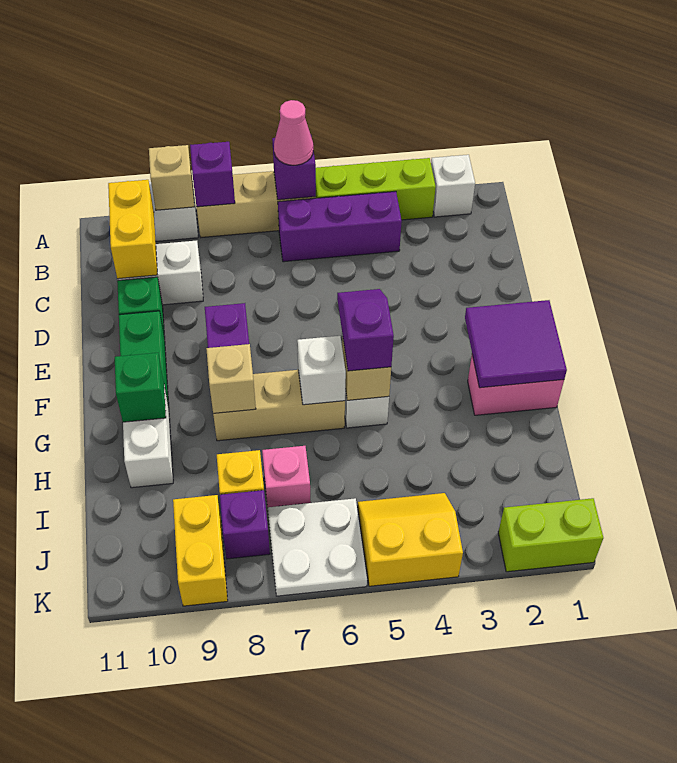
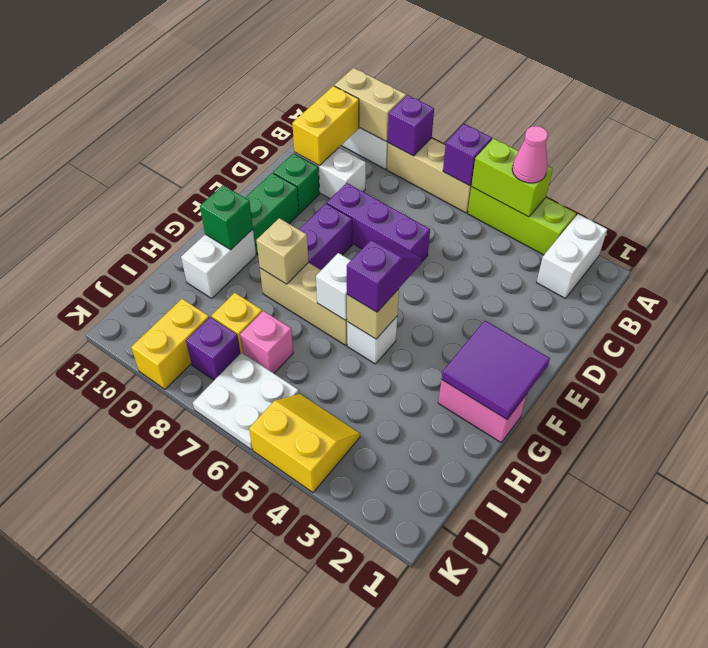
white 1x1 brick [431,155,475,217] -> white 1x2 brick [537,214,607,299]
pink 1x1 cone [274,100,313,165] -> pink 1x1 cone moved to [512,126,548,183]
tan 1x1 brick [149,145,194,210] -> tan 1x2 brick [334,68,406,142]
purple 1x3 brick [278,191,402,262] -> purple 1x3 brick moved to [327,183,430,261]
lime 1x2 brick [498,498,603,572] -> lime 1x2 brick moved to [471,138,553,217]

